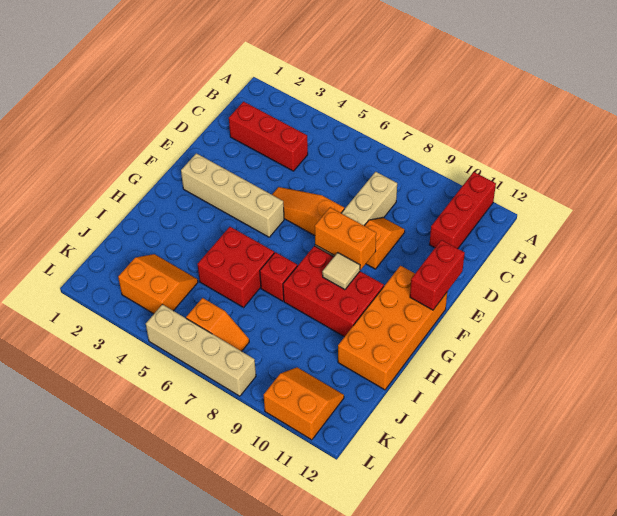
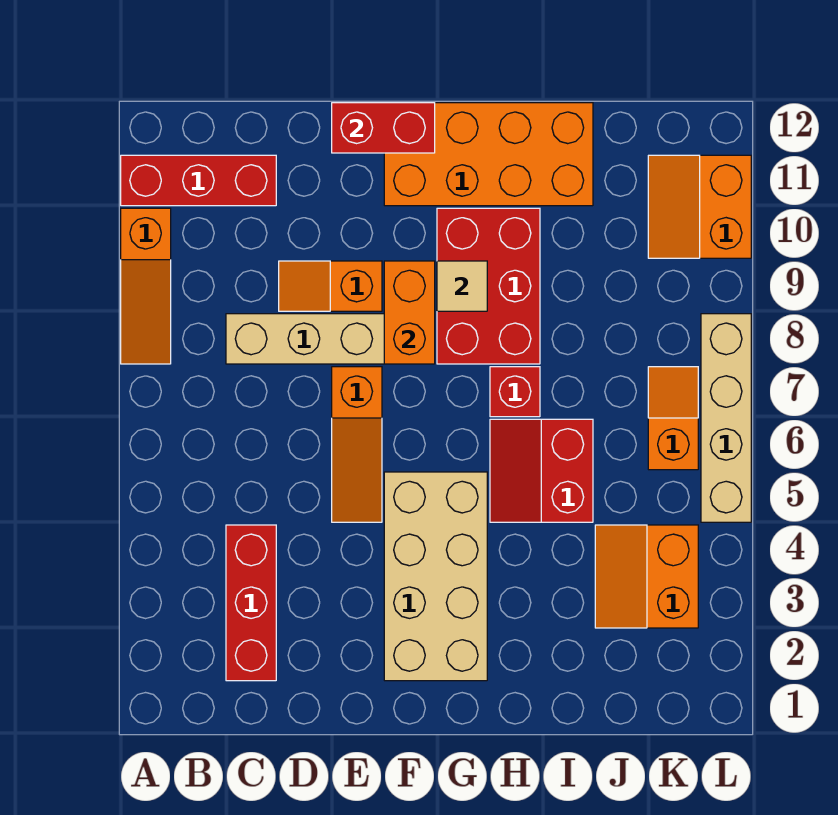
none -> orange 1x3 slope [121,208,171,364]
tan 1x4 brick [181,153,284,237] -> tan 2x4 brick [384,472,487,681]
red 2x2 brick [198,227,274,307] -> red 2x2 slope [490,419,593,522]

